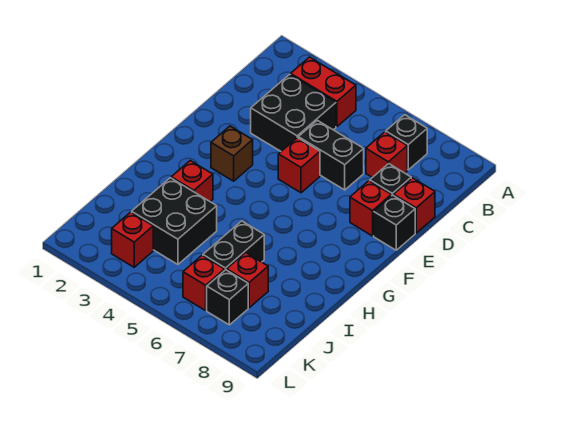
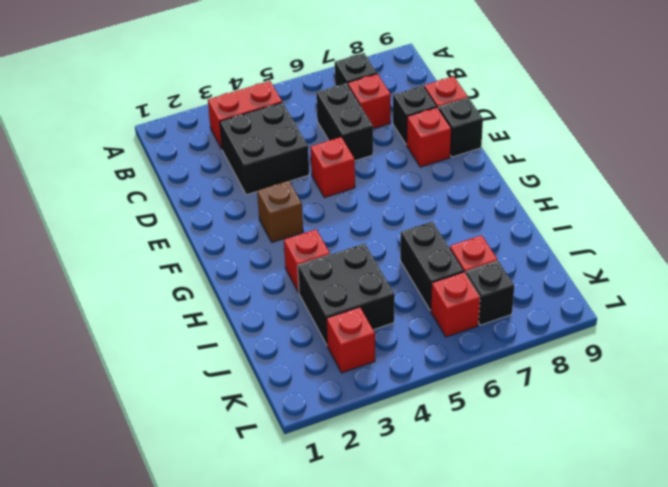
black 1x2 brick [298,120,364,190] -> black 1x2 brick turned to [316,83,373,161]

